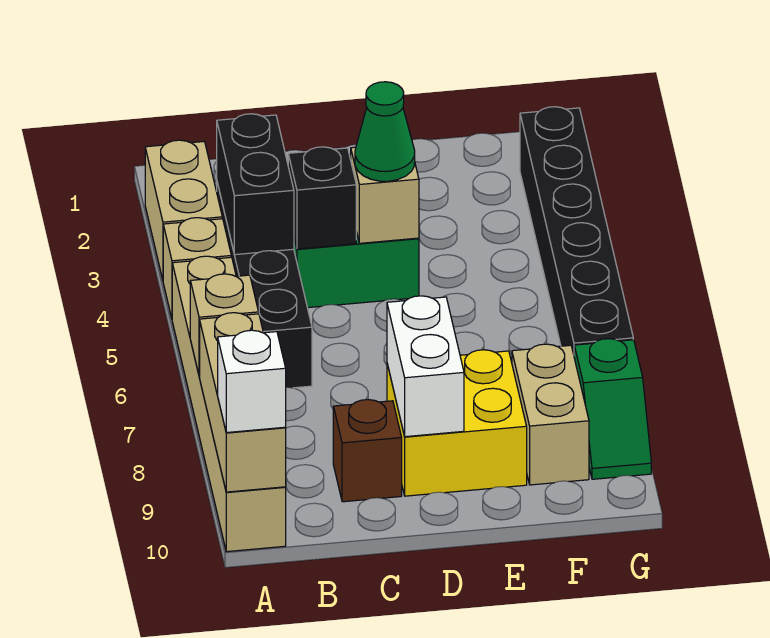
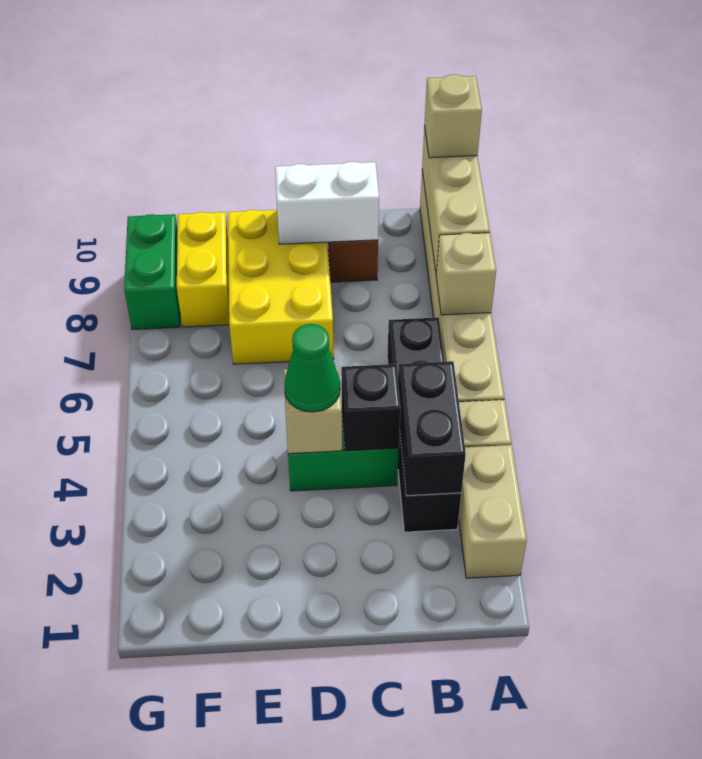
white 1x1 brick [218,330,286,433] -> tan 1x1 brick [425,75,482,158]
yellow 2x2 brick [387,350,527,496] -> yellow 2x3 brick [228,210,334,364]
white 1x2 brick [387,296,464,437] -> white 1x2 brick turned to [275,162,379,244]
tan 1x2 brick [512,344,589,485] -> yellow 1x2 brick [177,212,229,327]
black 1x6 brick [520,107,633,354] -> none
green 1x2 slope [574,339,651,479] -> green 1x2 brick [124,214,180,330]

